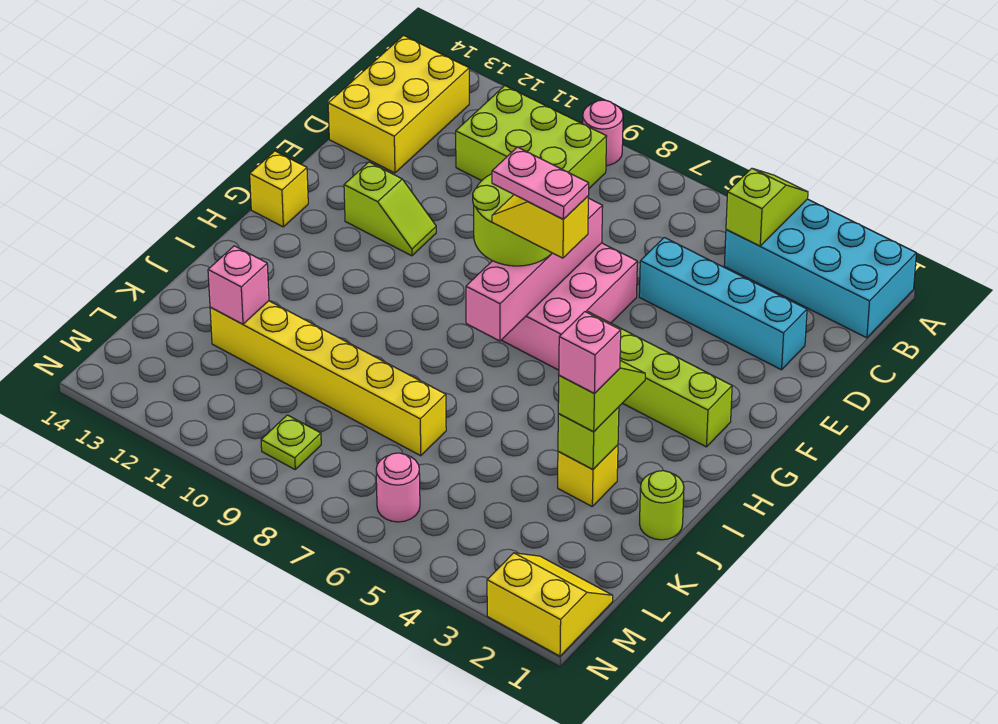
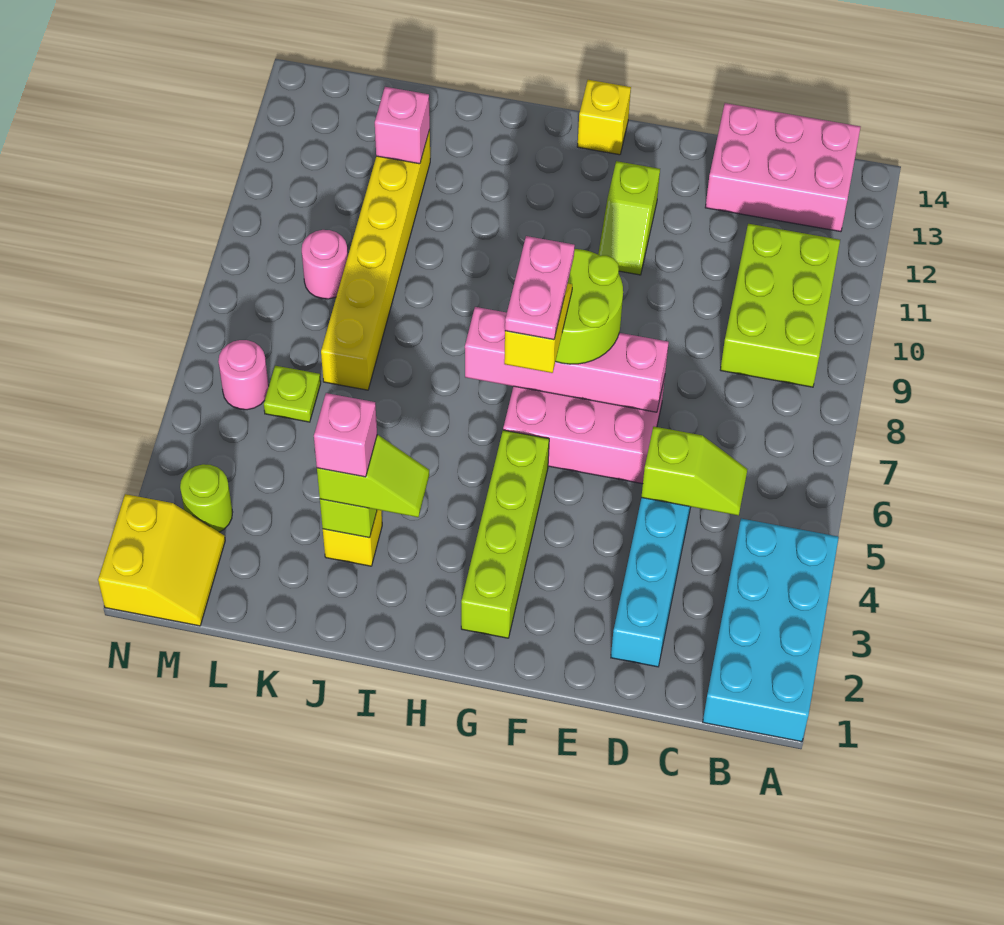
lime 1x2 slope [726,168,808,246] -> lime 1x2 slope moved to [641,427,747,516]
pink 1x1 round brick [583,100,623,166] -> pink 1x1 round brick moved to [302,230,348,299]
yellow 2x3 brick [328,35,469,173] -> pink 2x3 brick [705,103,860,232]
lime 1x1 round brick [640,471,684,540] -> lime 1x1 round brick moved to [180,464,233,532]
lime 1x1 plate [261,415,321,469] -> lime 1x1 plate moved to [264,366,321,422]

